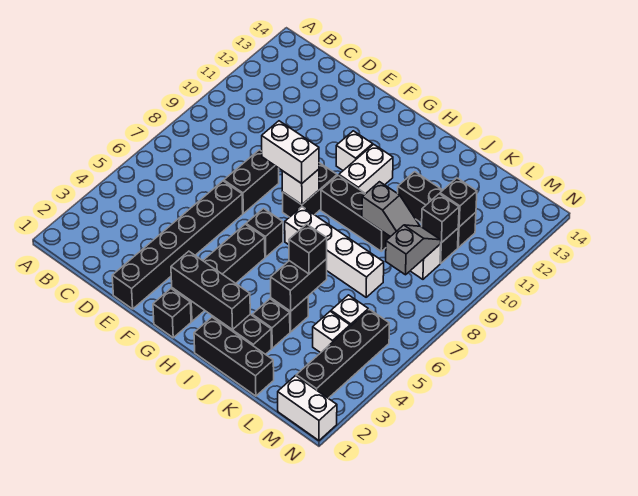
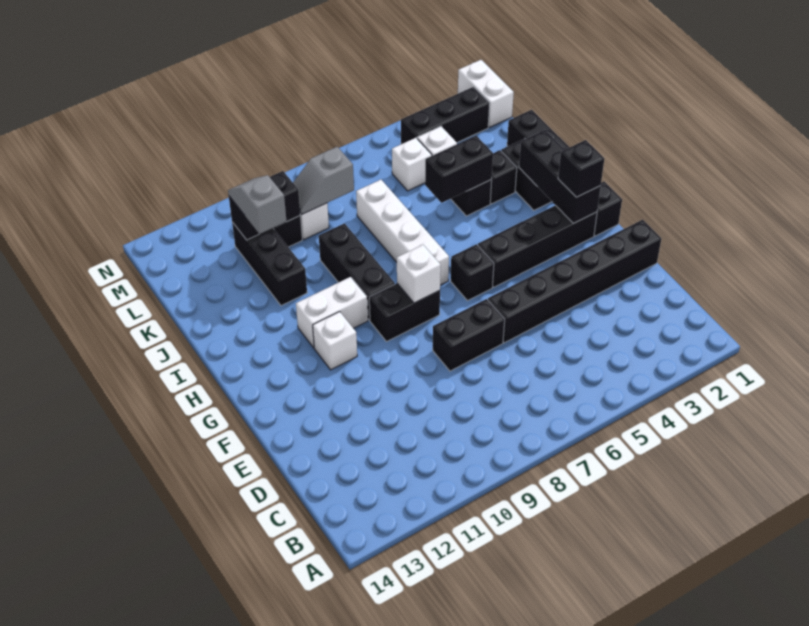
white 1x2 brick [262,121,319,183] -> none
black 1x1 brick [289,224,327,274] -> black 1x1 brick moved to [558,140,604,197]
grey 1x2 slope [362,182,420,237] -> grey 1x2 slope moved to [228,175,287,234]
black 1x4 brick [296,309,389,398] -> black 1x3 brick [401,87,490,144]

